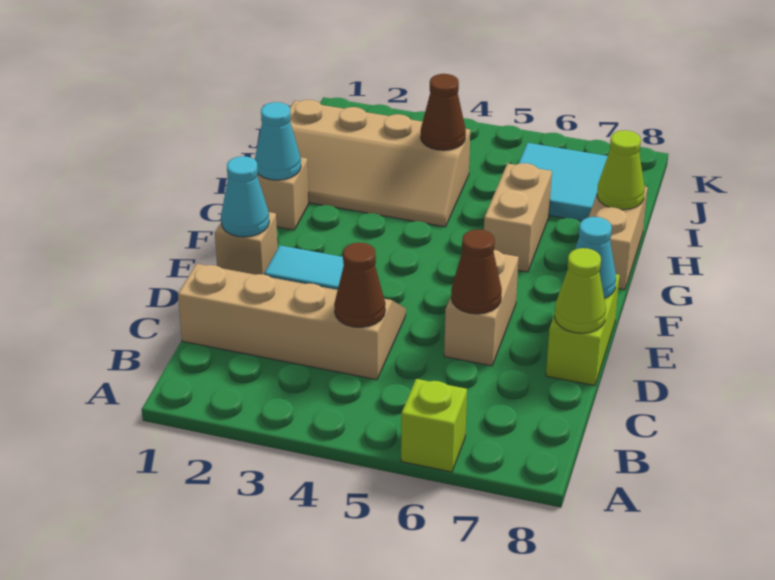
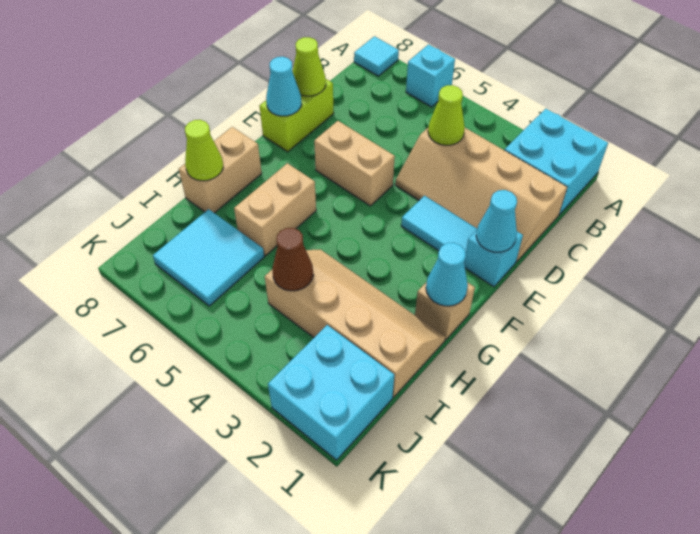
none -> cyan 2x2 brick [505,109,608,215]
lime 1x1 brick [401,379,467,472] -> cyan 1x1 brick [406,44,455,107]
none -> cyan 1x1 tile [354,36,399,76]
brown 1x1 cone [334,242,385,327] -> lime 1x1 cone [428,85,465,145]
tan 1x2 brick [444,250,519,366] -> tan 1x2 brick turned to [314,121,395,206]
brown 1x1 cone [451,230,502,314] -> none
tan 1x1 brick [215,212,278,275] -> cyan 1x1 brick [464,230,523,287]
none -> cyan 2x2 brick [268,325,394,460]

